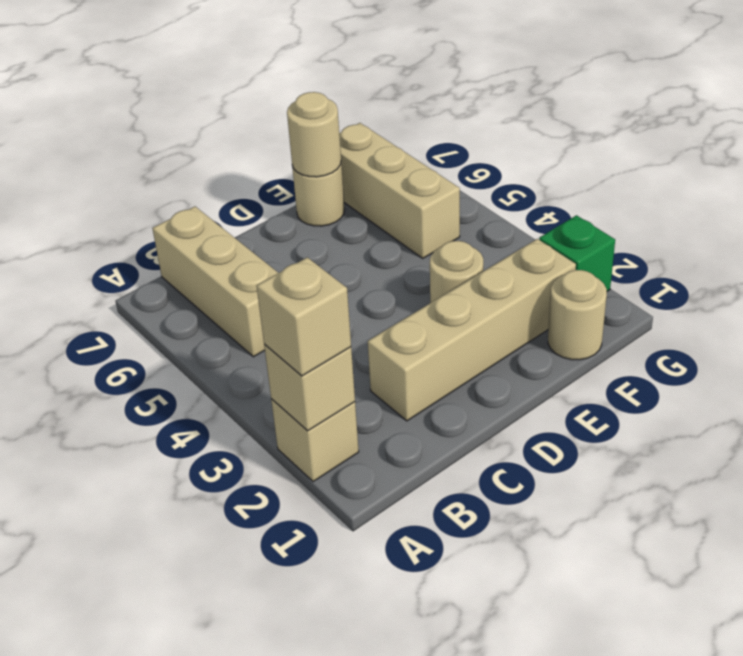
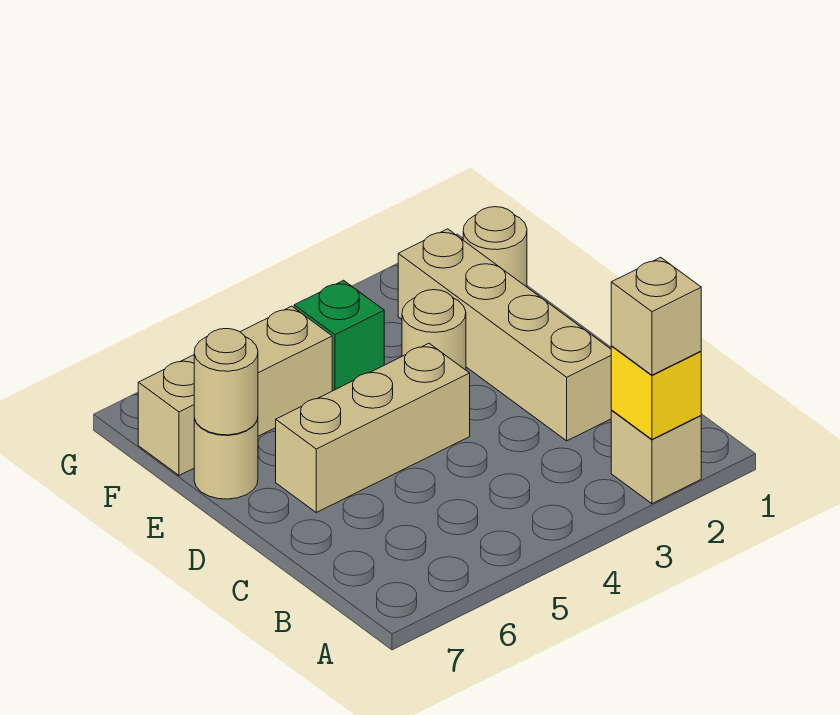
tan 1x1 brick [264,344,355,431] -> yellow 1x1 brick [611,346,701,439]
tan 1x3 brick [152,207,278,357] -> tan 1x3 brick moved to [276,343,470,512]
green 1x1 brick [539,215,615,291] -> green 1x1 brick moved to [294,280,384,391]

